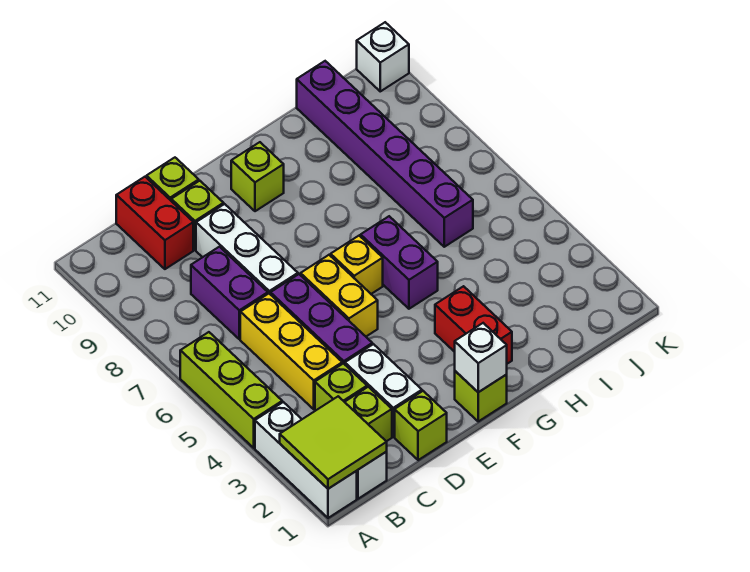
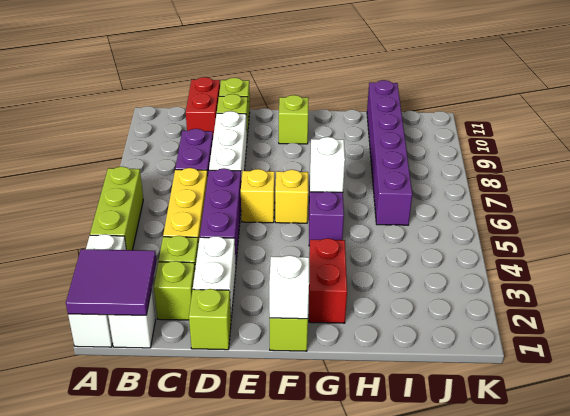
lime 2x2 tile [280,396,387,489] -> purple 2x2 tile [66,249,156,315]
yellow 1x2 brick [301,255,378,336] -> yellow 1x1 brick [241,169,275,223]
white 1x1 brick [357,22,409,91] -> white 1x1 brick moved to [310,137,345,192]

